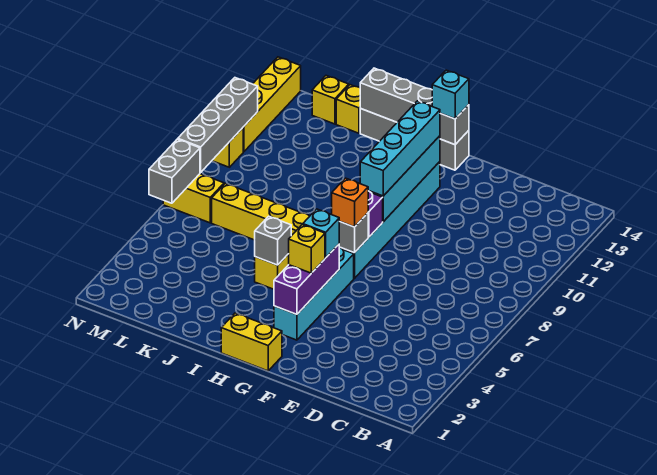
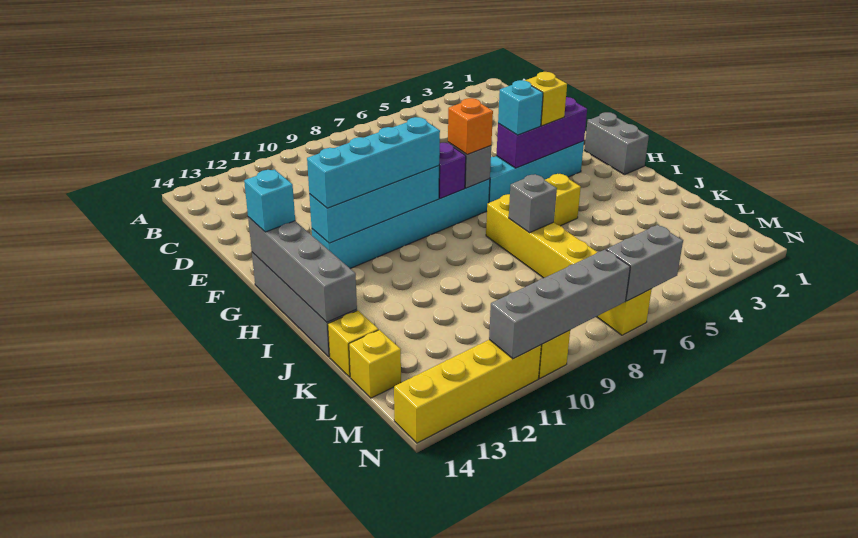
yellow 1x2 brick [221,313,282,371] -> grey 1x2 brick [585,112,649,175]
grey 1x1 brick [255,216,291,265] -> grey 1x1 brick moved to [509,174,557,233]

